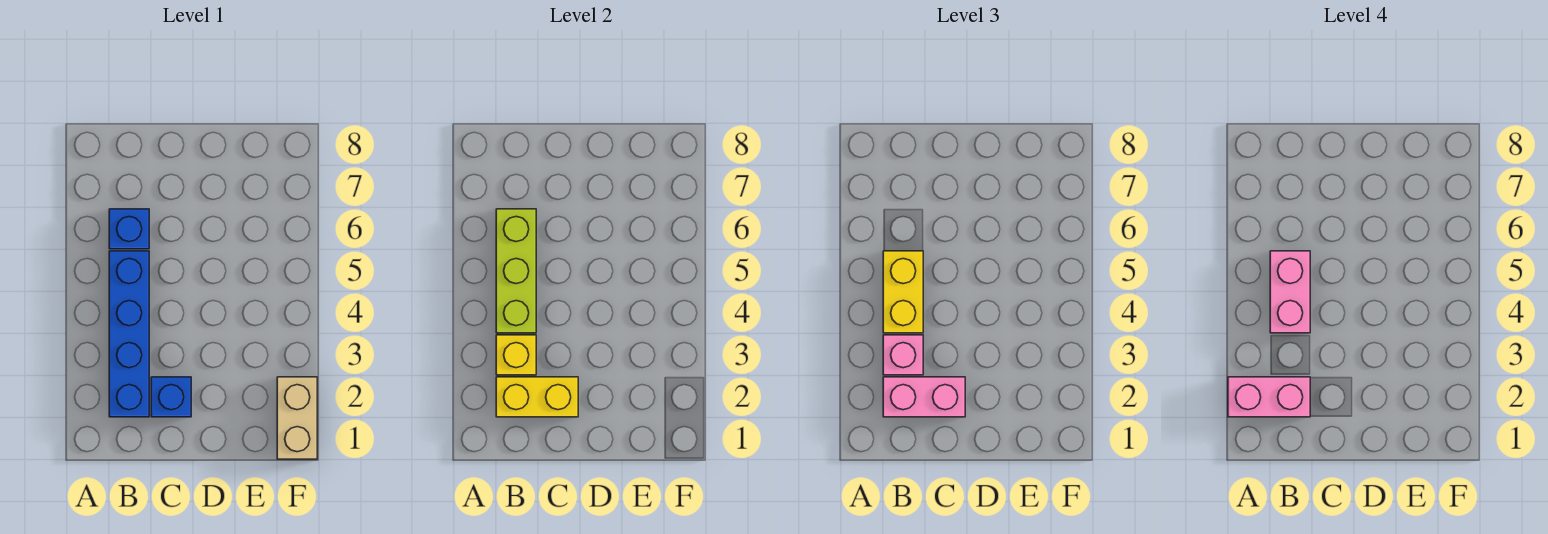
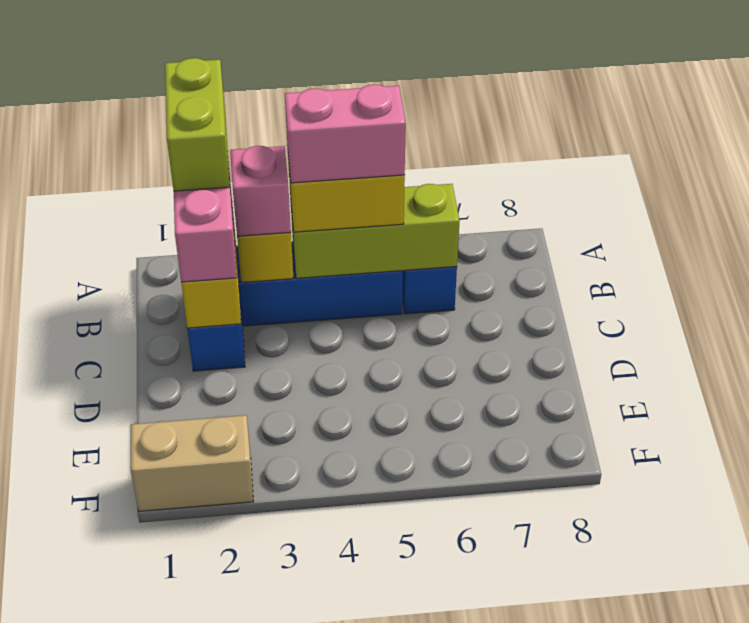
pink 1x2 brick [1228,377,1310,417] -> lime 1x2 brick [165,58,230,191]

